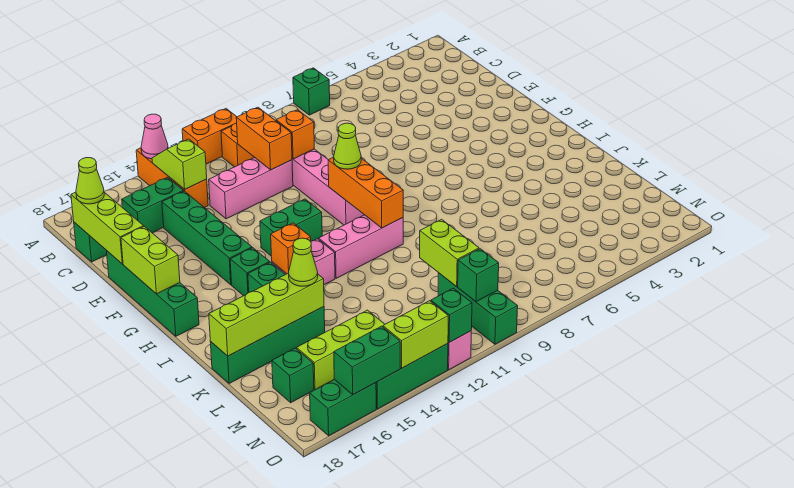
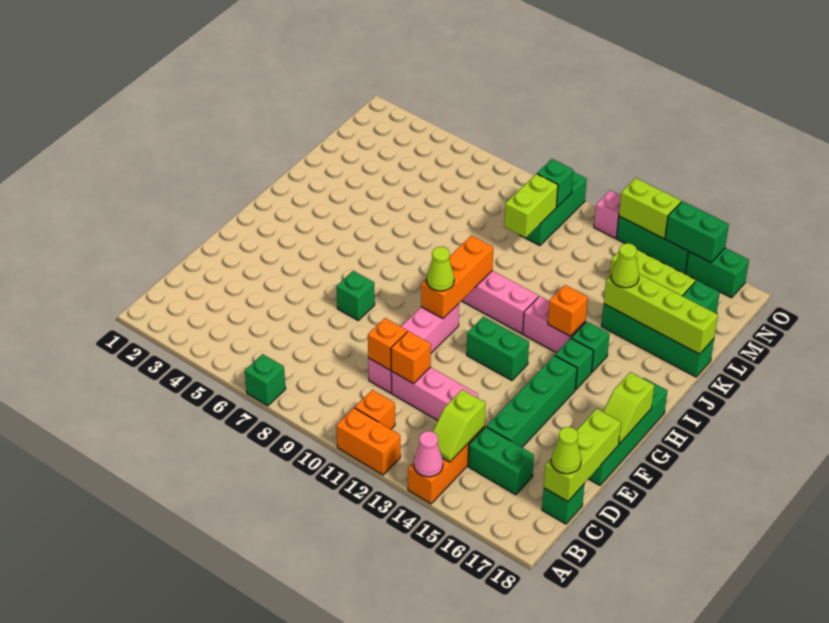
orange 1x2 brick [236,107,292,170] -> orange 1x1 brick [391,331,431,384]
lime 1x2 brick [121,226,180,294] -> lime 1x2 slope [603,372,654,444]
green 1x1 brick [431,288,472,342] -> green 1x1 brick moved to [336,271,375,320]

